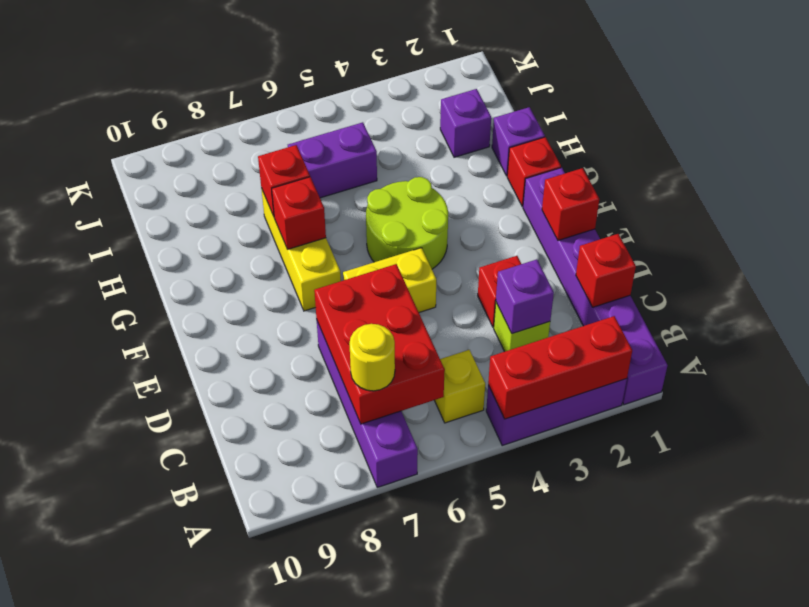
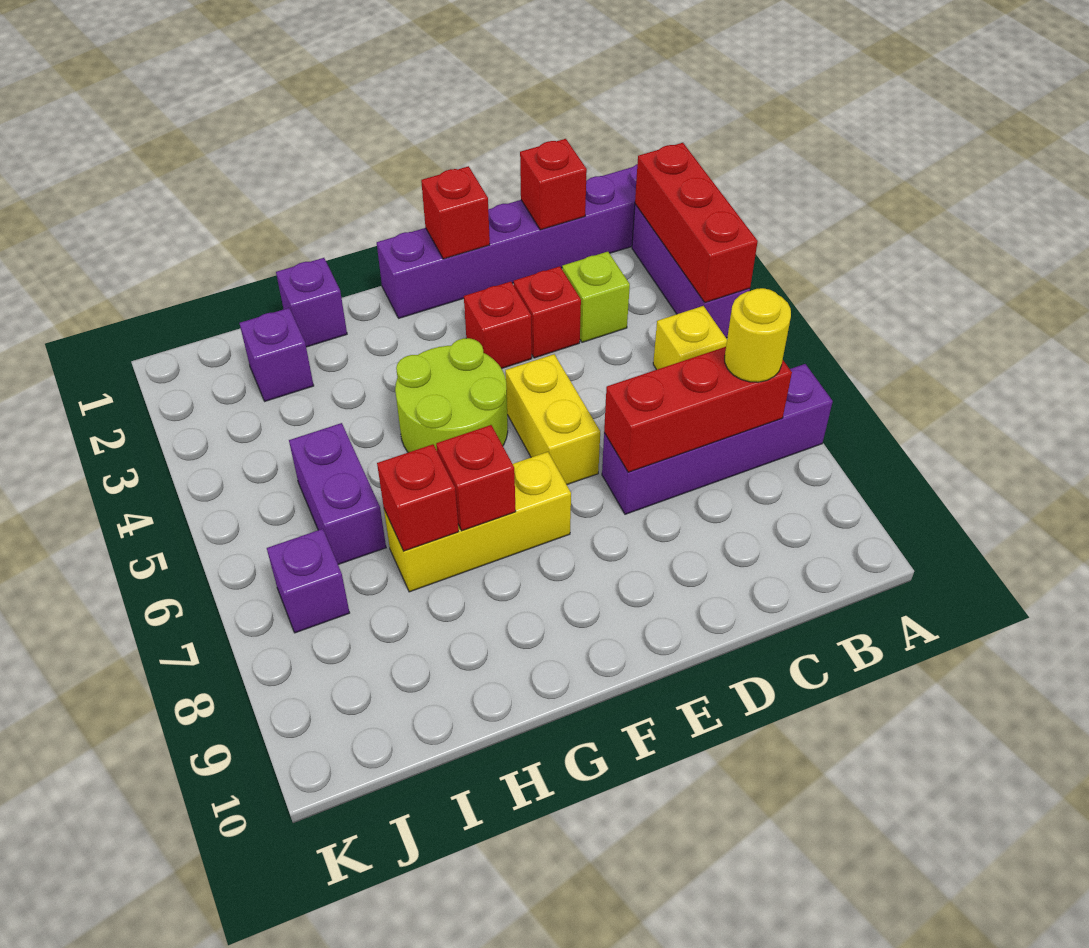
red 2x3 brick [314,264,445,424] -> red 1x3 brick [604,347,792,472]
purple 1x1 brick [496,259,554,334] -> purple 1x1 brick moved to [267,529,350,633]
red 1x1 brick [507,137,561,206] -> red 1x1 brick moved to [464,282,532,369]

